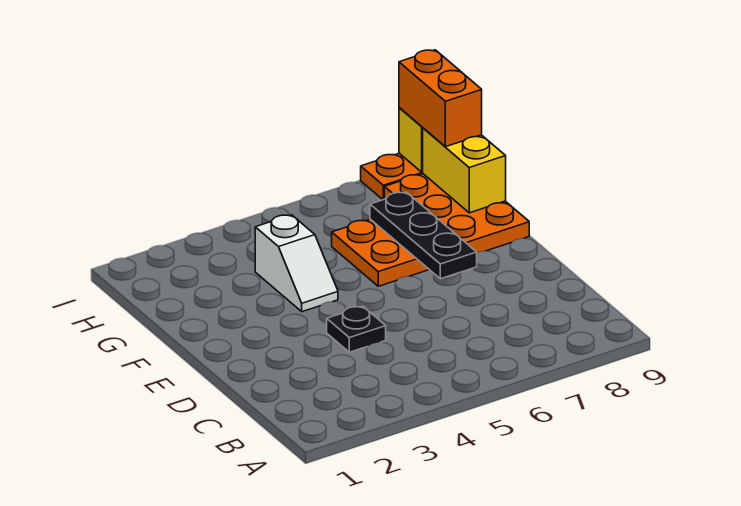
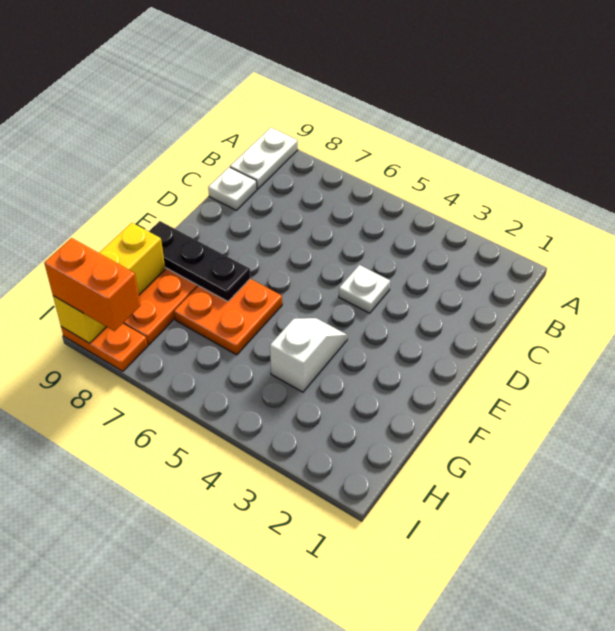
none -> white 1x2 plate [230,127,298,189]
none -> white 1x1 plate [208,167,257,210]
black 1x1 plate [327,307,386,352] -> white 1x1 plate [339,265,390,313]
black 1x3 plate [370,192,477,279] -> black 1x3 plate turned to [149,221,250,301]
orange 1x2 brick [399,50,482,147] -> orange 1x2 brick turned to [44,238,140,331]

